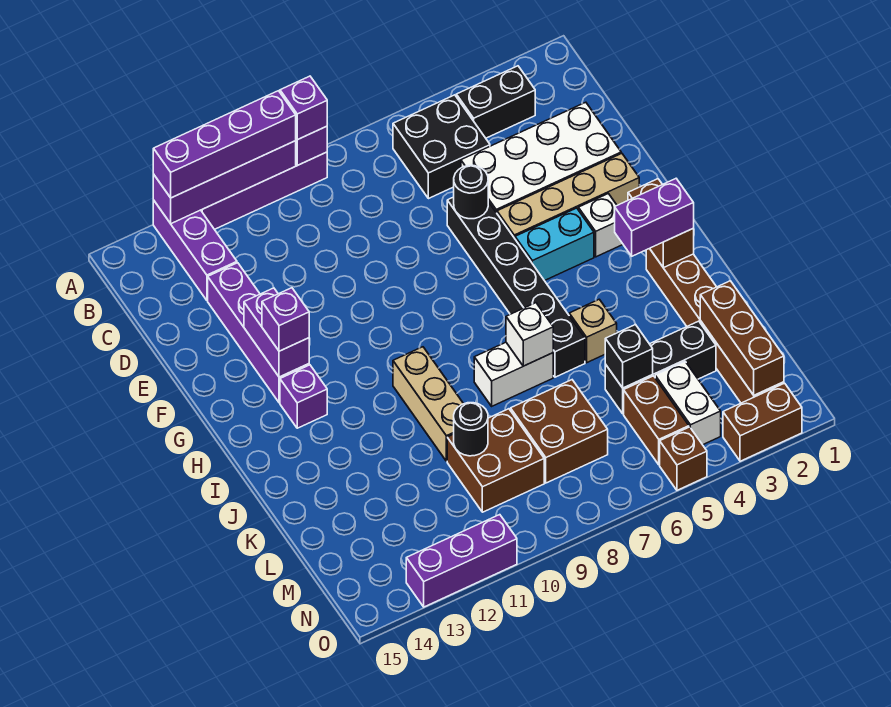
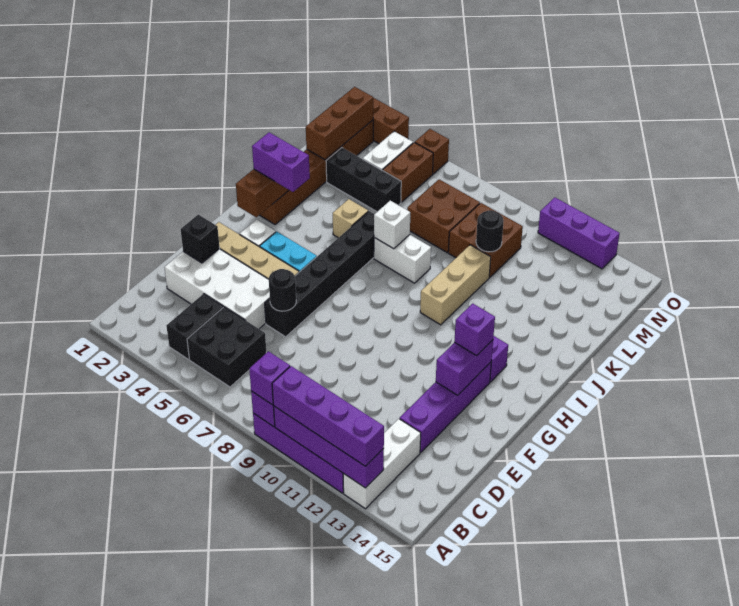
purple 1x3 brick [153,200,237,300] -> white 1x3 brick [343,419,421,509]
black 1x2 brick [456,66,535,138] -> black 1x2 brick turned to [167,294,223,359]
black 1x1 brick [605,324,653,388] -> black 1x1 brick moved to [181,214,220,263]

